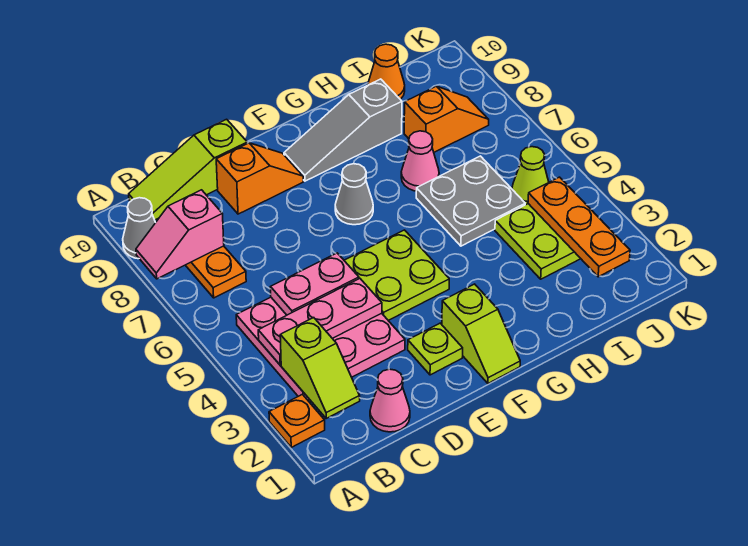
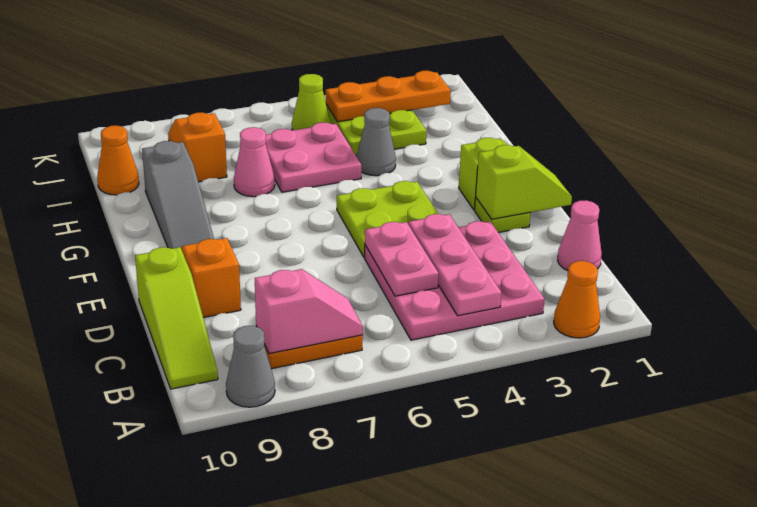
orange 1x1 plate [269,394,325,447] -> orange 1x1 cone [554,261,600,338]
pink 1x2 slope [136,190,224,279] -> pink 1x2 slope turned to [255,269,363,354]
lime 1x2 slope [280,318,360,418] -> lime 1x2 slope moved to [476,145,572,219]
grey 1x1 cone [335,164,373,225] -> grey 1x1 cone moved to [356,108,396,176]
grey 2x2 plate [416,156,525,246] -> pink 2x2 plate [266,122,362,192]

